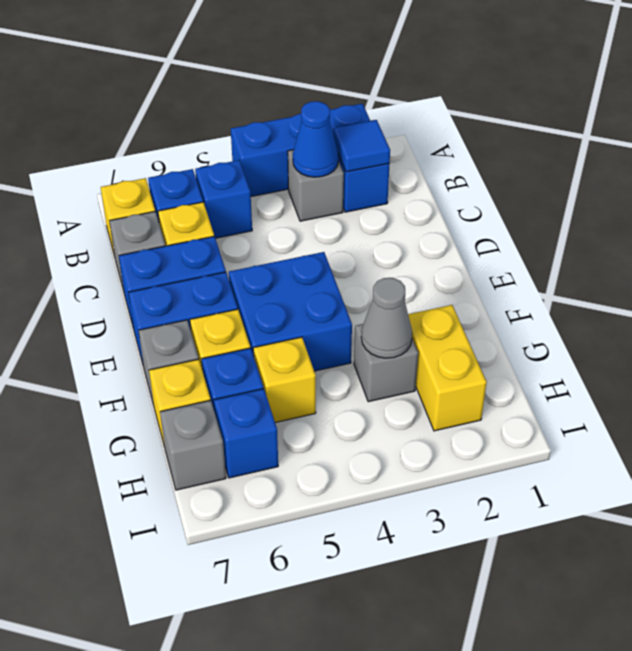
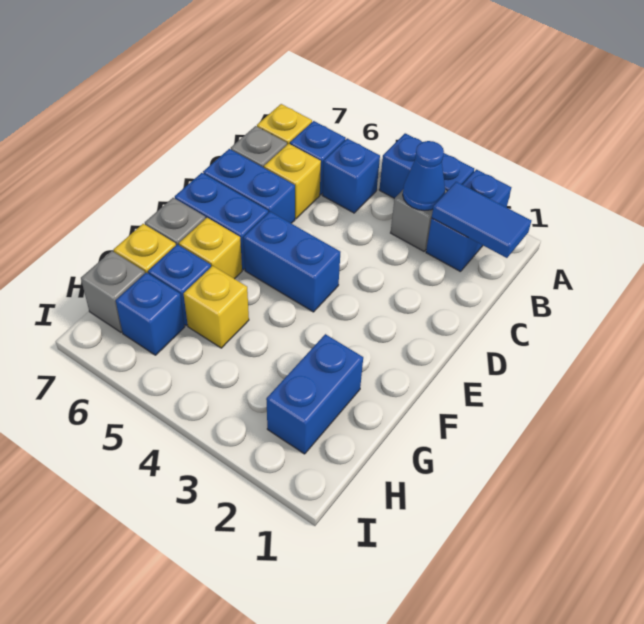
blue 1x1 tile [333,120,390,172] -> blue 1x2 tile [432,182,531,258]
blue 2x2 brick [229,252,352,371] -> blue 1x2 brick [243,212,340,312]
yellow 1x2 brick [408,305,487,431] -> blue 1x2 brick [266,334,363,454]
grey 1x1 brick [354,324,418,402] -> none
grey 1x1 cone [361,278,412,358] -> none

